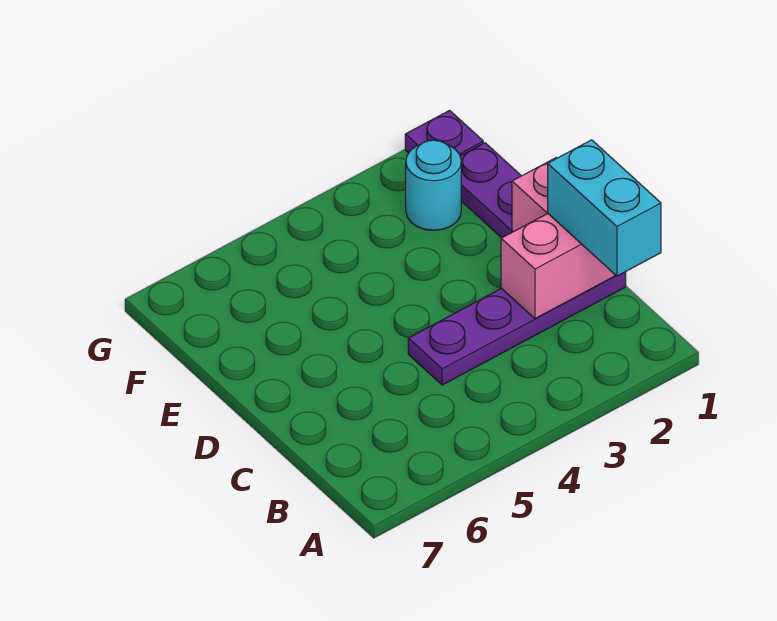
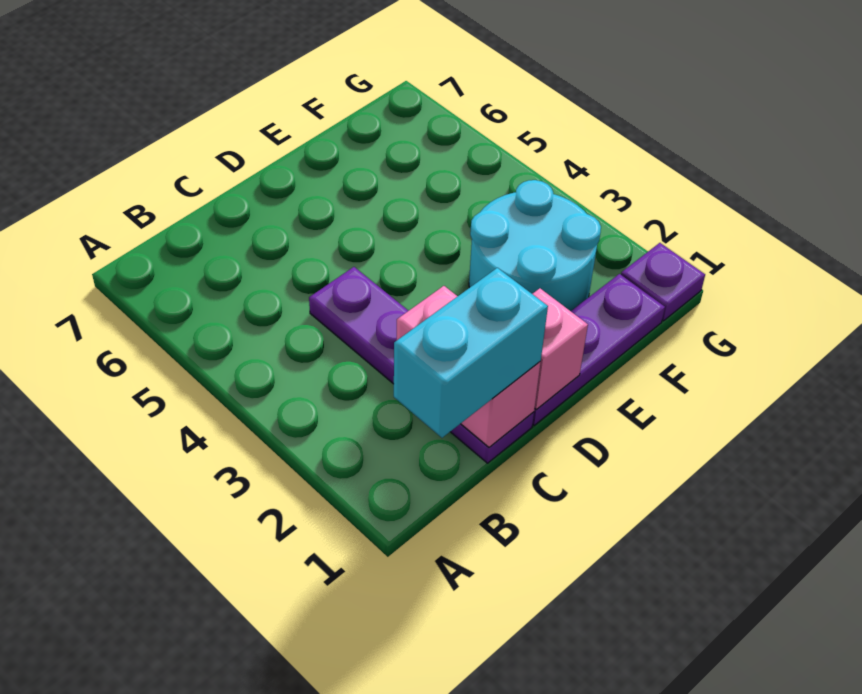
cyan 1x1 round brick [406,140,461,230] -> cyan 2x2 round brick [469,180,601,311]

